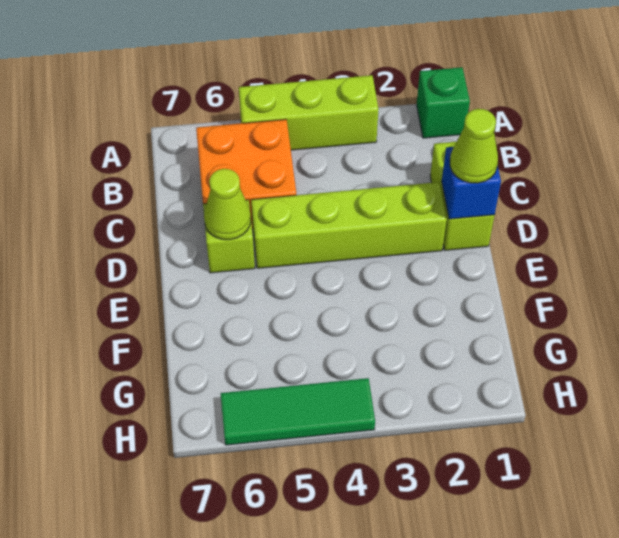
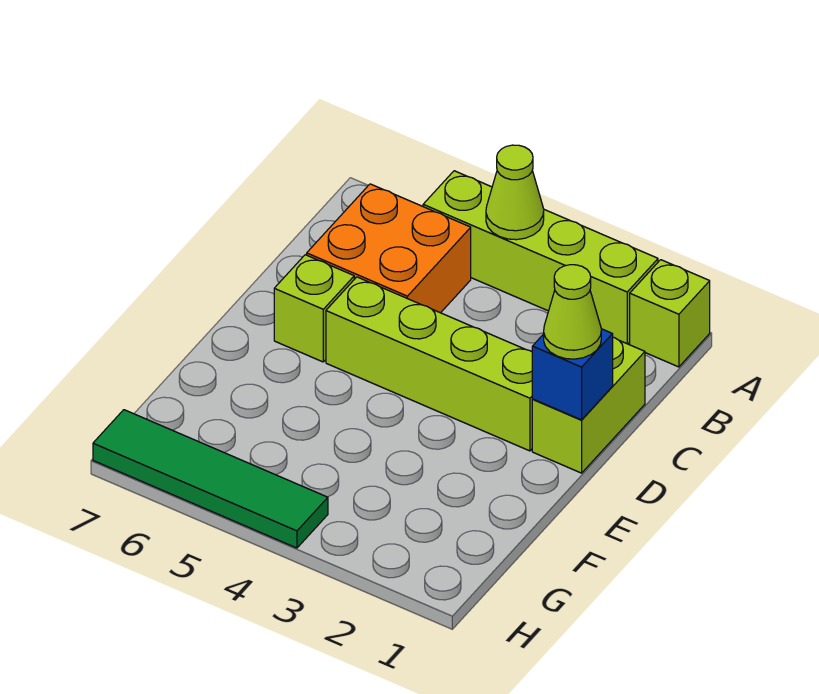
green 1x1 brick [417,67,470,138] -> lime 1x1 brick [630,260,710,367]
lime 1x3 brick [239,75,379,150] -> lime 1x4 brick [423,171,658,344]
lime 1x1 cone [204,169,251,240] -> lime 1x1 cone moved to [486,145,544,240]
green 1x3 tile [221,378,375,445] -> green 1x4 tile [93,410,328,548]

